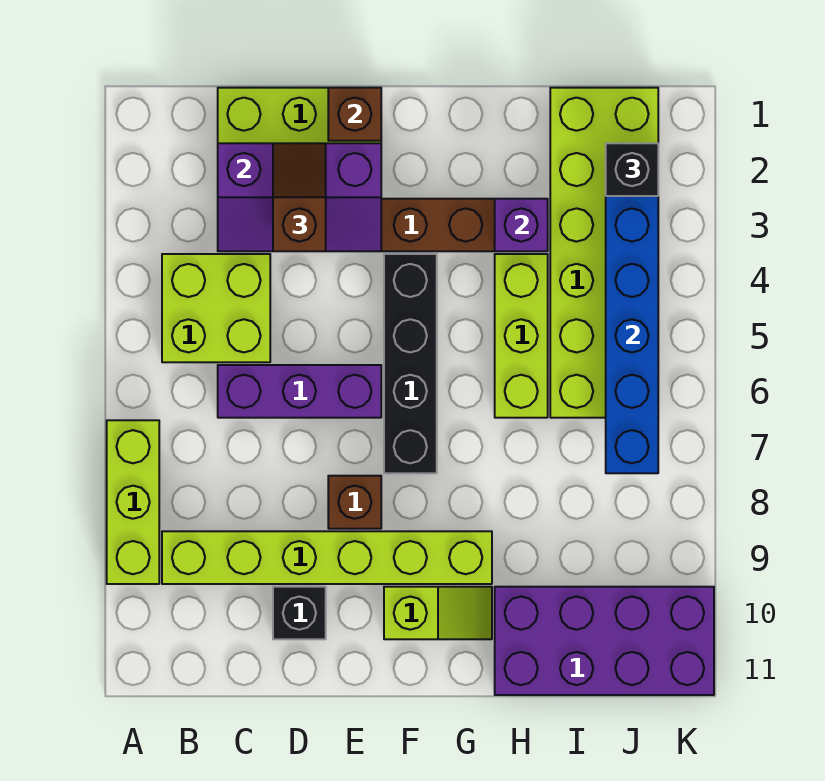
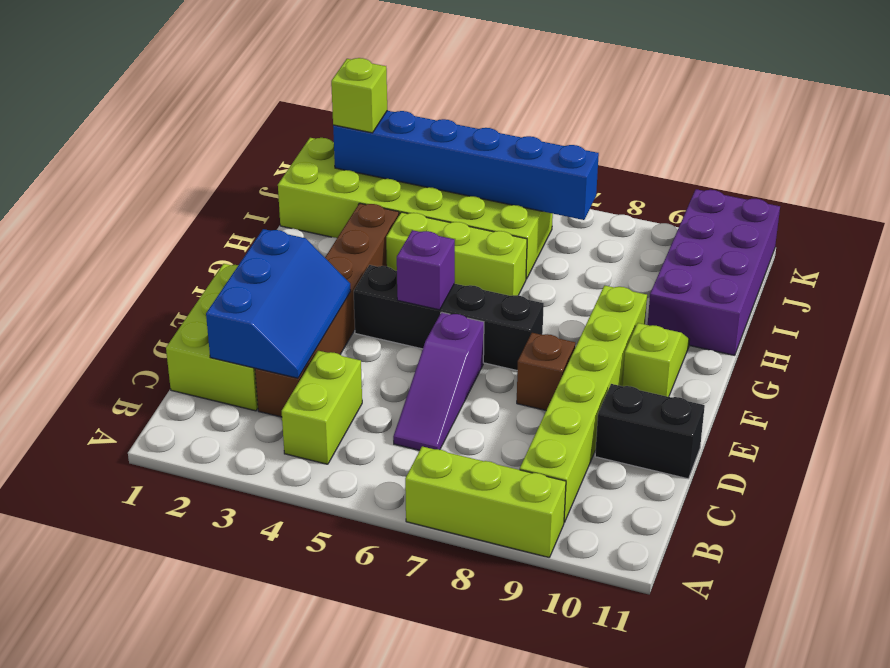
lime 2x2 brick [162,254,270,362] -> lime 1x2 brick [282,351,362,464]
purple 2x3 slope [218,143,381,251] -> blue 2x3 slope [206,229,351,378]
purple 1x3 brick [218,365,381,418] -> purple 1x3 slope [393,312,484,450]
brown 1x2 slope [273,143,326,251] -> none
black 1x1 brick [273,587,326,639] -> black 1x2 brick [595,384,705,479]
brown 1x1 brick [328,88,381,141] -> none
purple 1x1 brick [495,199,548,251] -> purple 1x1 brick moved to [397,230,455,310]
black 1x1 brick [606,143,658,196] -> lime 1x1 brick [331,58,387,133]

